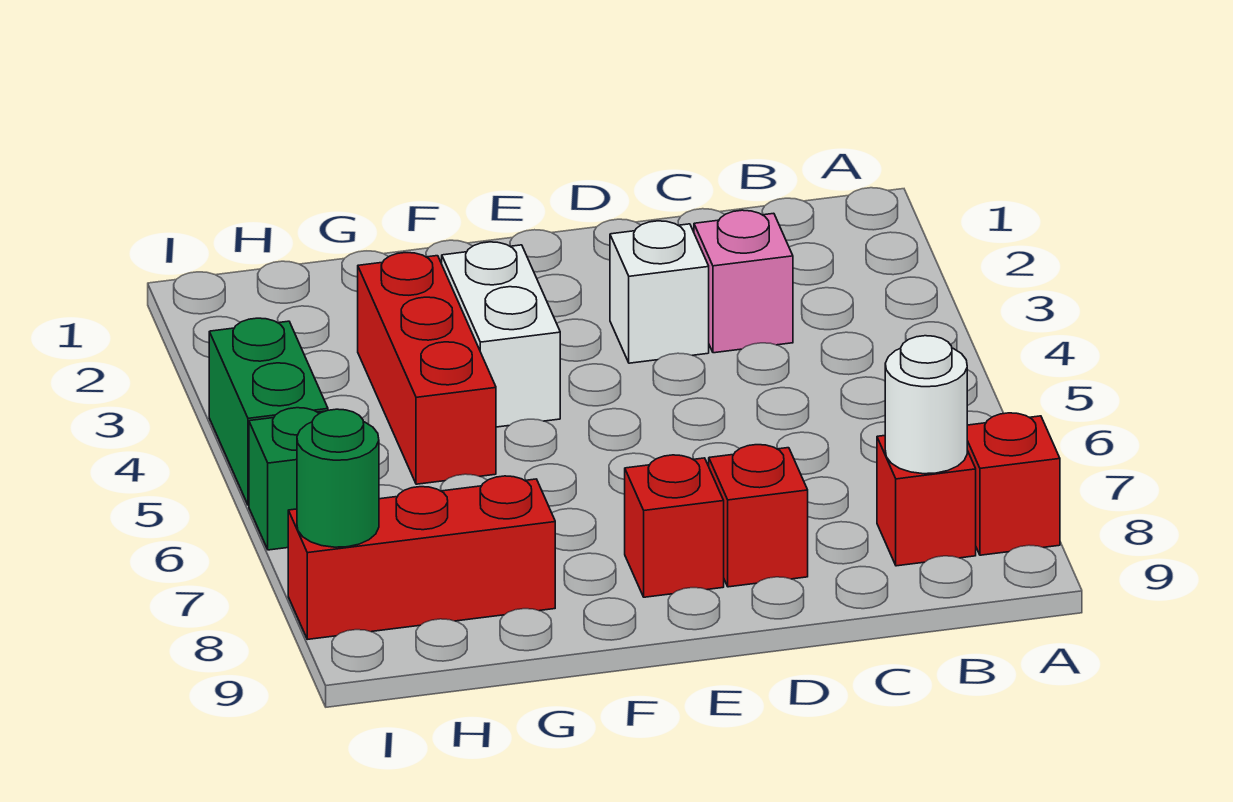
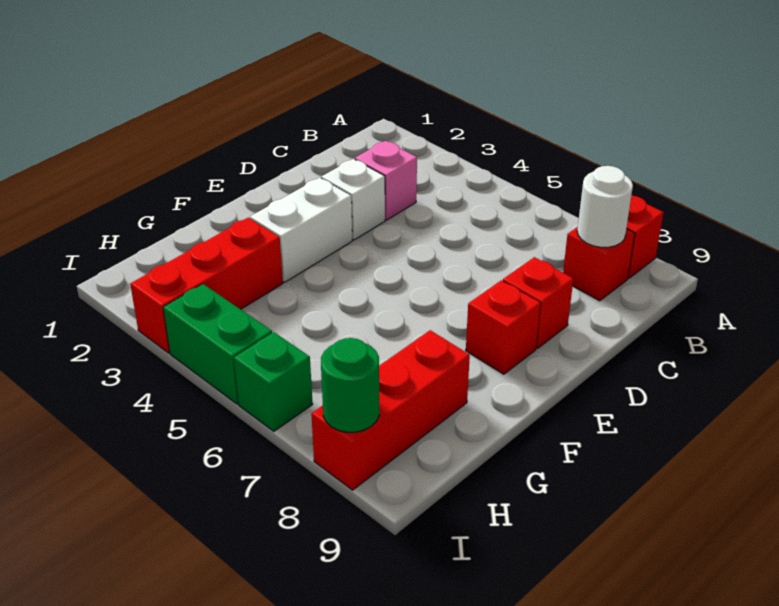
white 1x2 brick [442,242,560,427] -> white 1x2 brick turned to [250,178,352,282]
red 1x3 brick [358,253,496,484] -> red 1x3 brick turned to [130,218,283,353]

